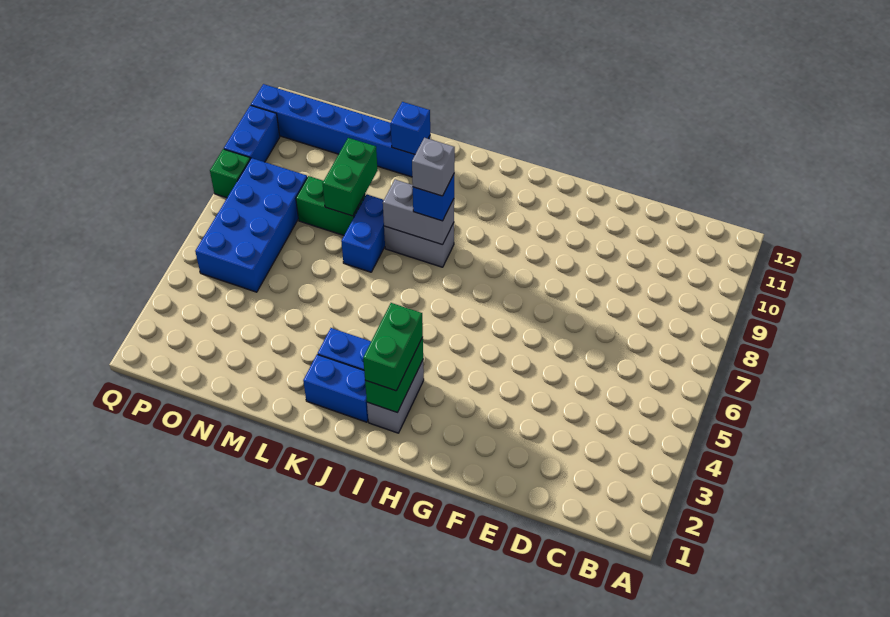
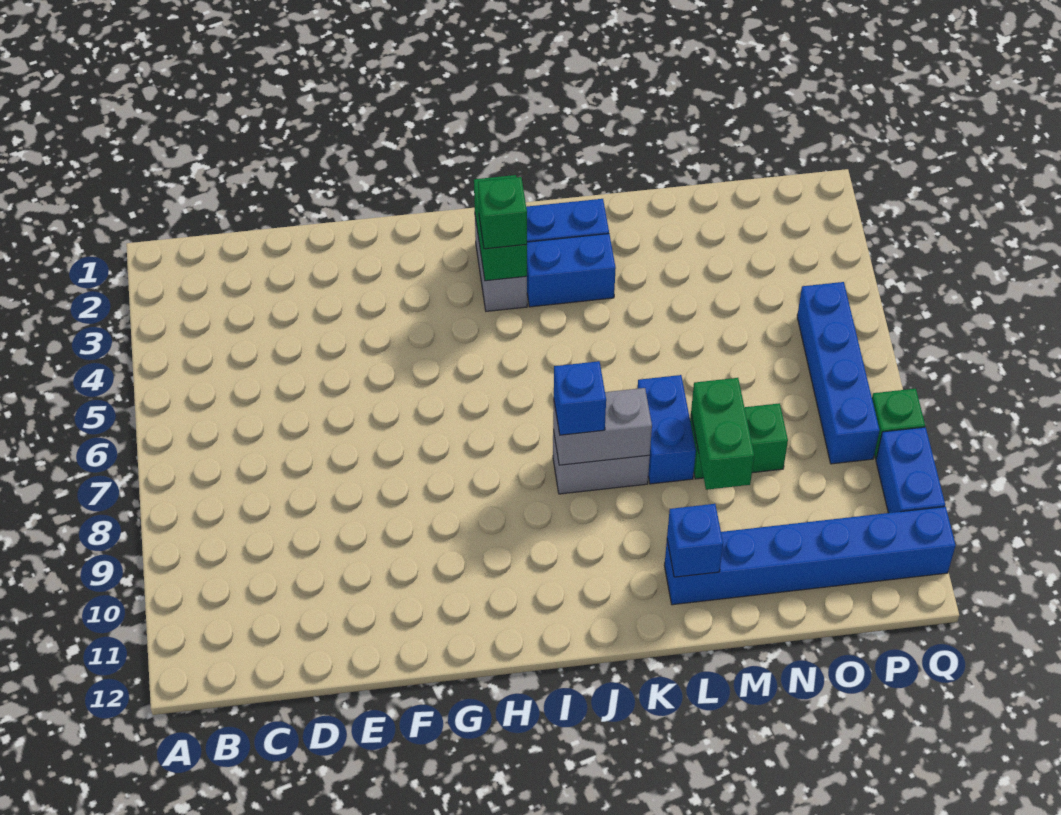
green 1x2 brick [363,303,423,391] -> green 1x1 brick [478,177,527,249]
grey 1x1 brick [412,138,455,196] -> none
blue 2x4 brick [195,158,307,292] -> blue 1x4 brick [797,282,879,464]

